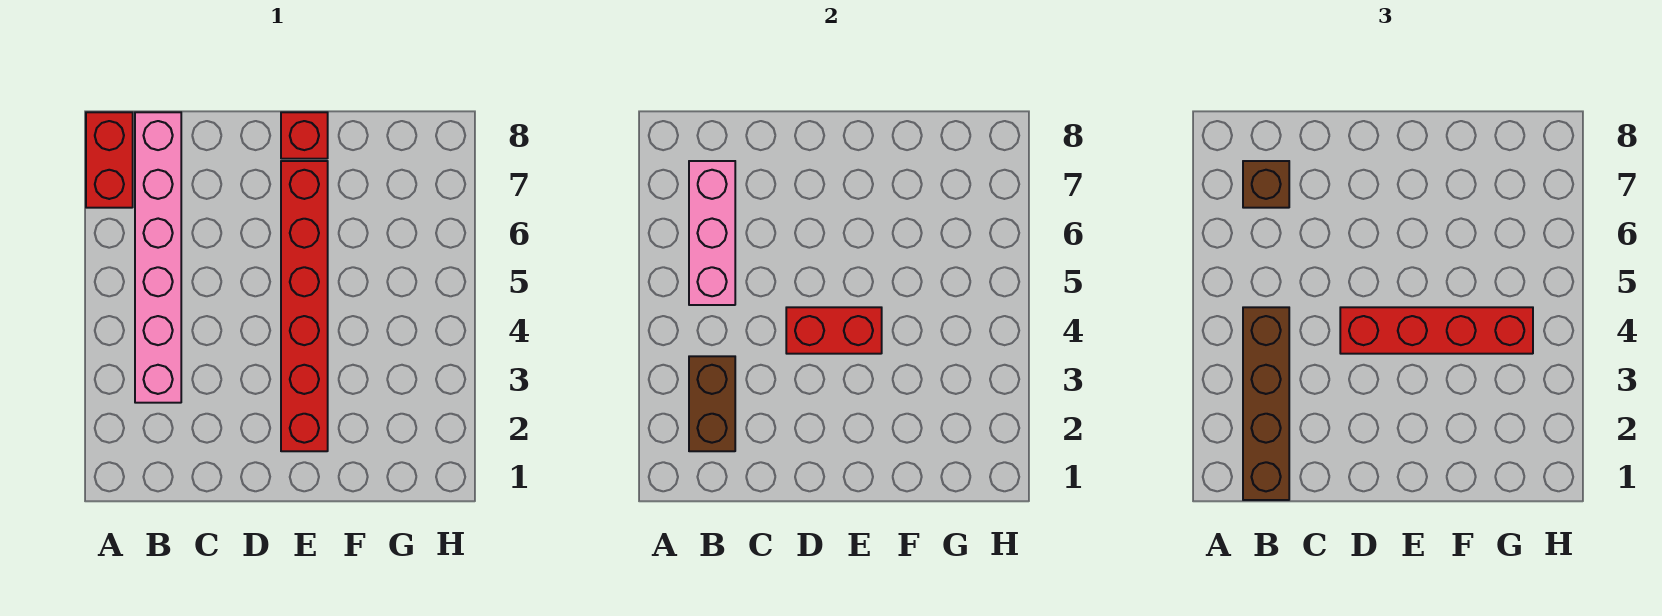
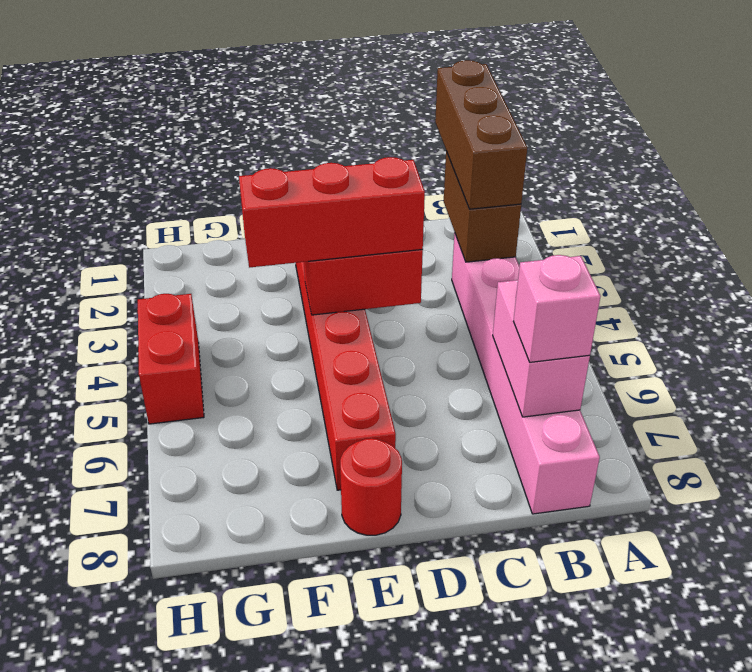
red 1x2 brick [86,112,133,208] -> red 1x2 brick moved to [138,294,204,424]
brown 1x4 brick [1243,307,1289,500] -> brown 1x3 brick [435,60,527,209]
pink 1x3 brick [689,161,735,305] -> pink 1x2 brick [493,280,590,417]
brown 1x1 brick [1243,161,1289,208] -> pink 1x1 brick [513,255,601,362]
red 1x4 brick [1340,307,1533,354] -> red 1x3 brick [239,157,425,268]
red 1x1 brick [281,112,328,159] -> red 1x1 round brick [340,438,402,535]

